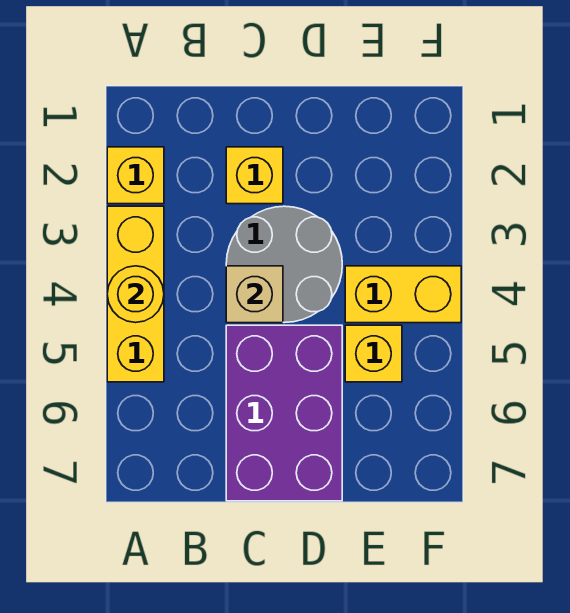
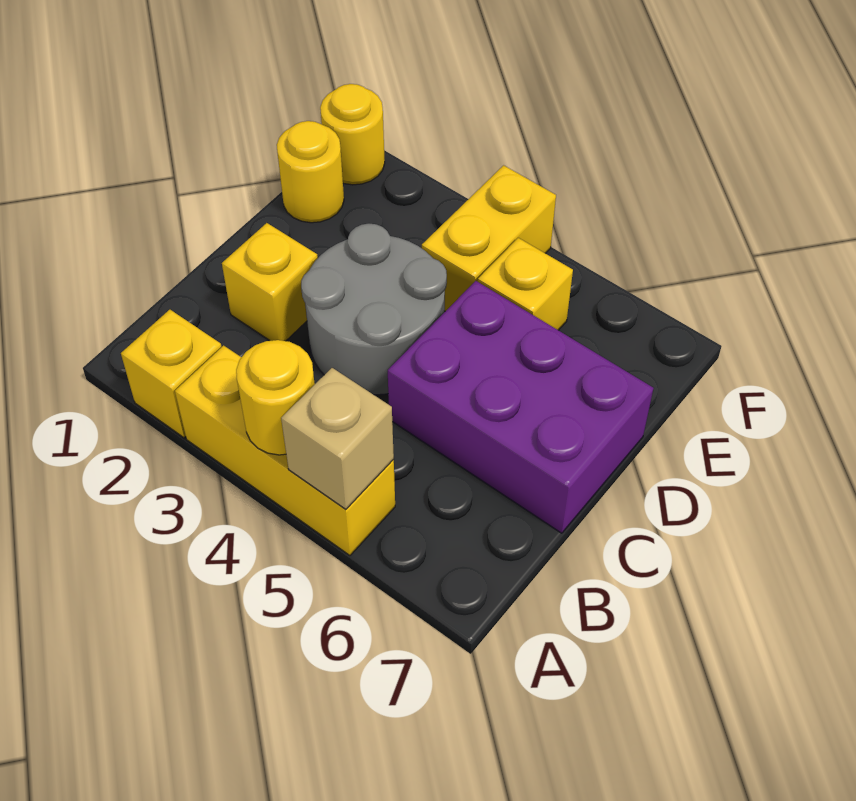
tan 1x1 brick [226,266,283,323] -> tan 1x1 brick moved to [281,368,394,509]
none -> yellow 1x1 round brick [277,121,344,223]
none -> yellow 1x1 round brick [320,84,385,185]

